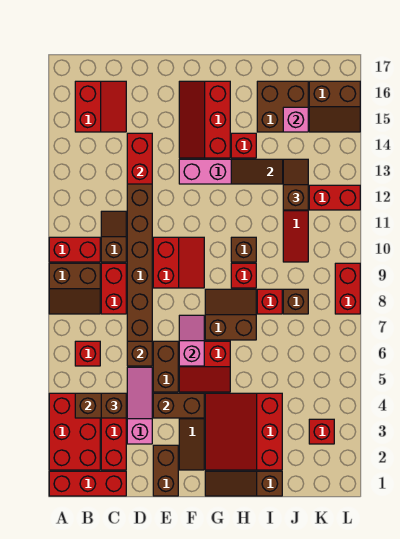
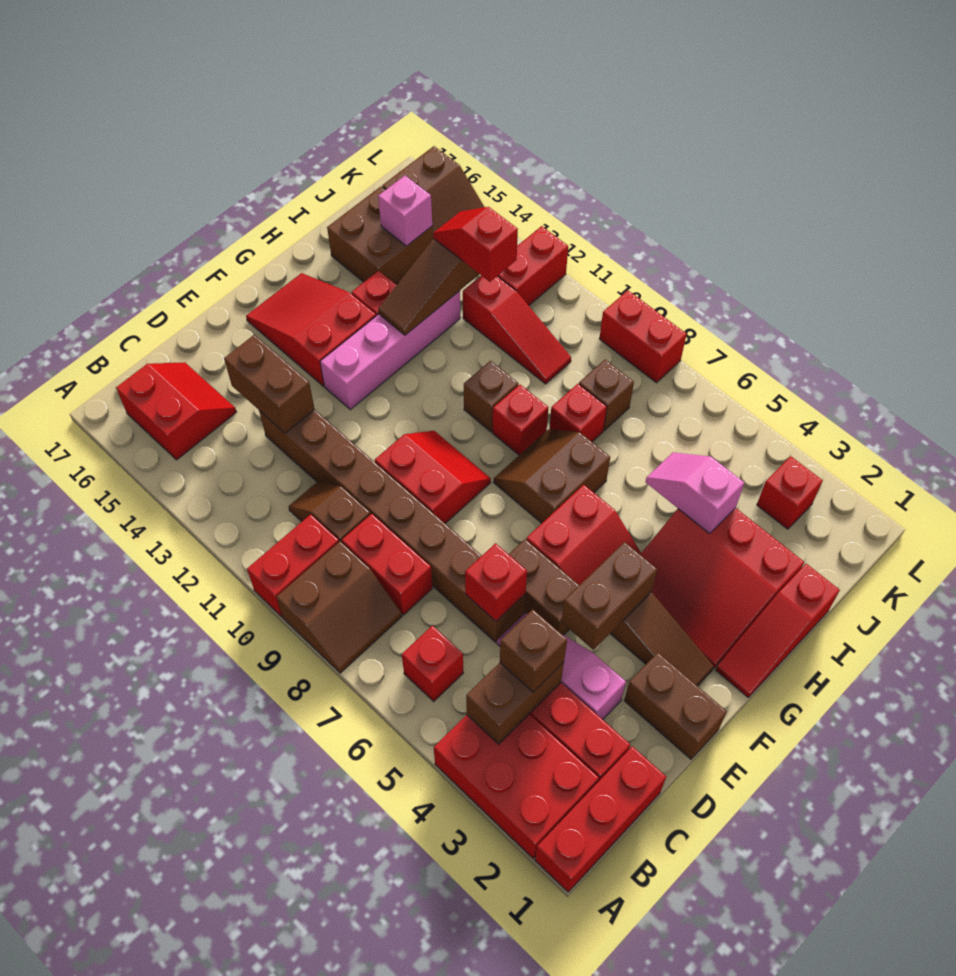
brown 1x1 brick [127,341,152,366] -> red 1x1 brick [465,543,527,621]
red 1x2 brick [127,133,152,184] -> brown 1x2 brick [224,335,315,433]
pink 1x2 slope [179,315,204,366] -> pink 1x2 slope moved to [645,452,744,534]
red 2x3 slope [179,81,230,158] -> red 2x3 slope turned to [246,273,376,386]
brown 1x3 slope [205,471,282,496] -> red 1x3 slope [716,564,840,697]
brown 1x2 slope [283,159,308,210] -> red 1x2 slope [433,207,518,282]

